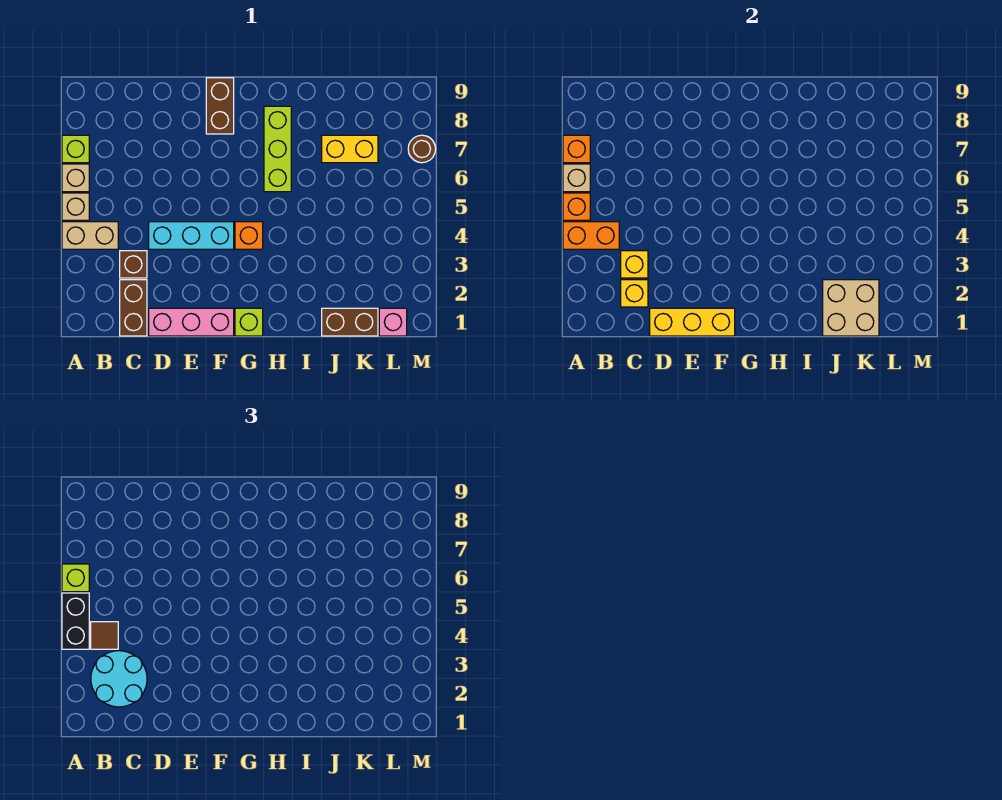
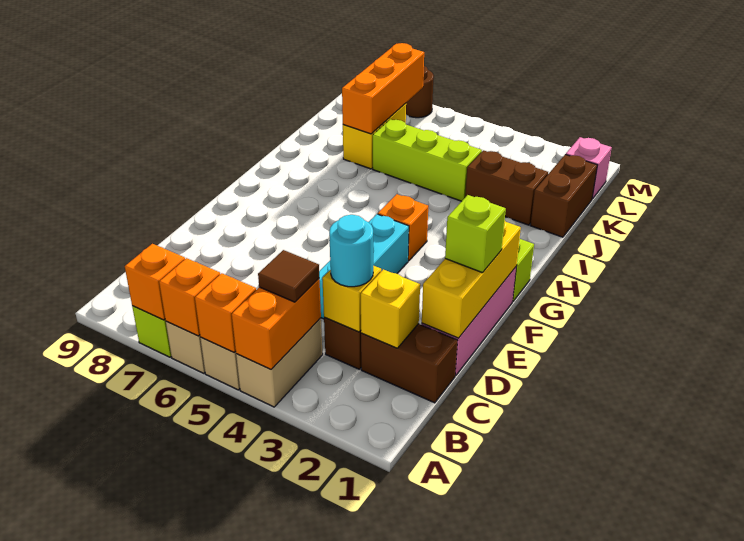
black 1x2 brick [62,593,89,649] -> none
tan 1x1 brick [563,164,590,192] -> orange 1x1 brick [159,258,220,336]
lime 1x1 brick [62,564,89,592] -> lime 1x1 brick moved to [445,195,506,273]
cyan 2x2 round brick [91,651,147,707] -> cyan 1x1 round brick [329,215,373,287]
brown 1x2 brick [206,78,234,134] -> brown 1x2 brick moved to [465,150,548,225]
lime 1x3 brick [264,106,291,192] -> lime 1x3 brick moved to [373,119,482,201]
tan 2x2 brick [823,280,879,336] -> none
none -> orange 1x3 brick [342,43,424,134]

